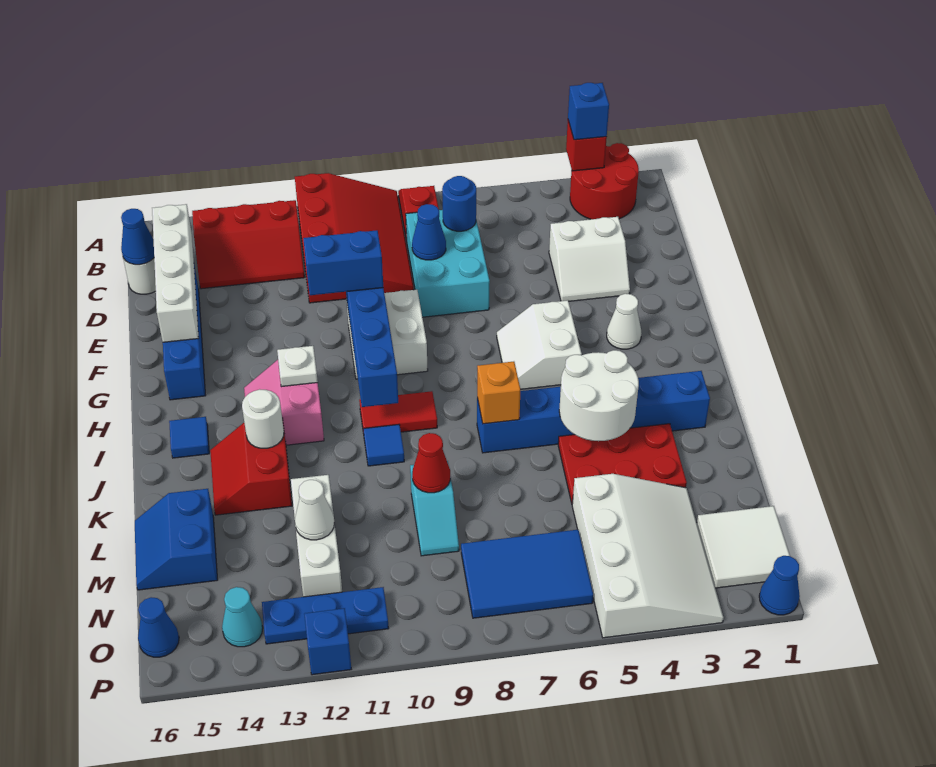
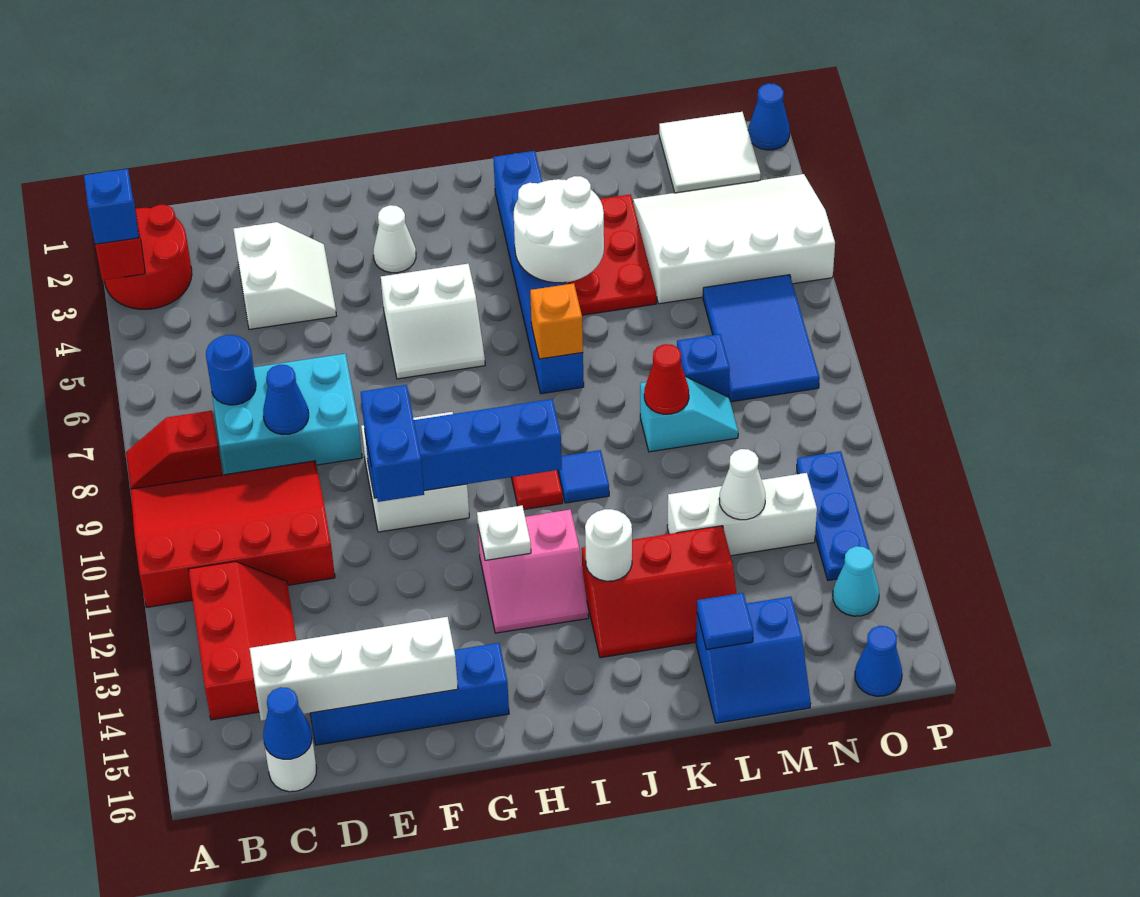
blue 1x1 tile [169,417,209,458] -> blue 1x1 tile moved to [697,593,753,650]
red 2x2 slope [210,418,292,515] -> red 2x3 slope [582,526,737,658]
blue 1x1 brick [304,608,351,675] -> blue 1x1 brick moved to [677,334,730,397]

